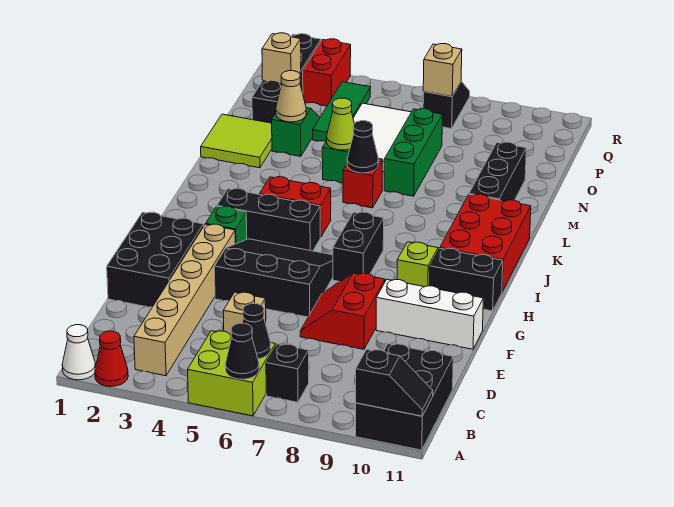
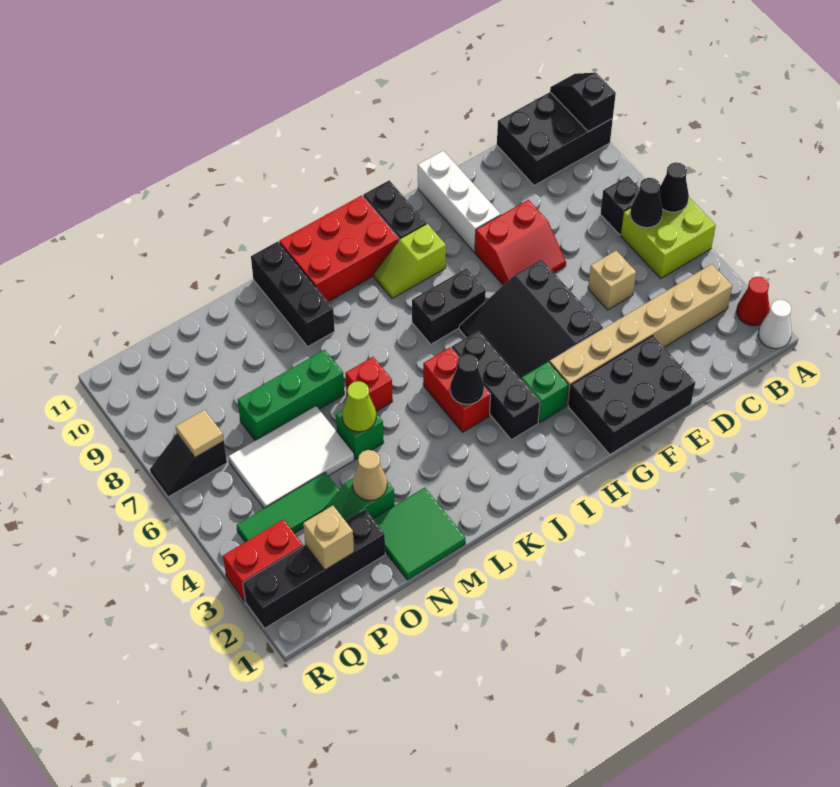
black 1x1 cone [347,121,379,173] -> black 1x1 cone moved to [450,354,484,405]
black 1x3 brick [469,142,526,201] -> black 1x3 brick turned to [251,241,335,346]
lime 2x2 tile [201,114,272,168] -> green 2x2 tile [373,487,465,580]
tan 1x1 brick [423,44,462,97] -> tan 1x1 tile [176,410,224,457]

